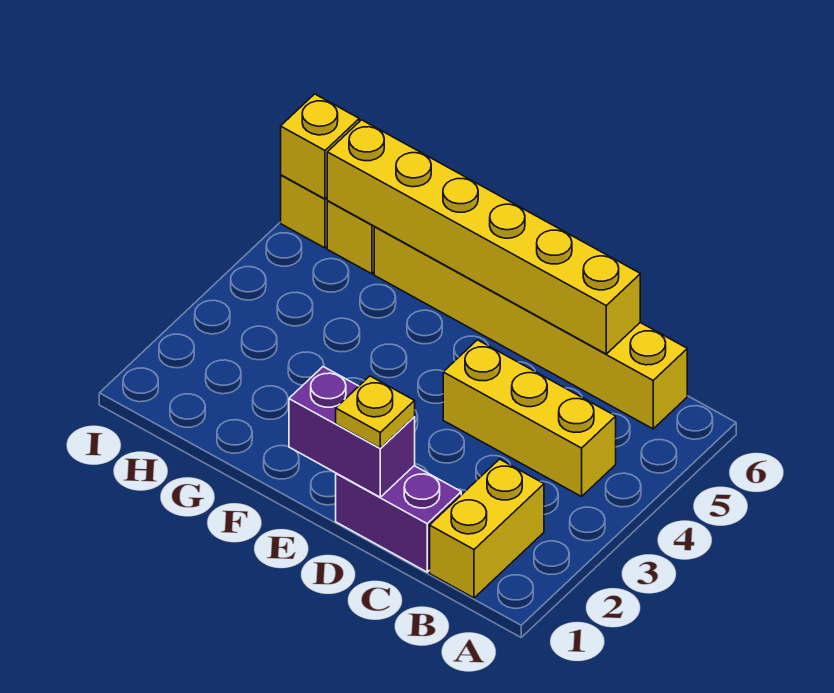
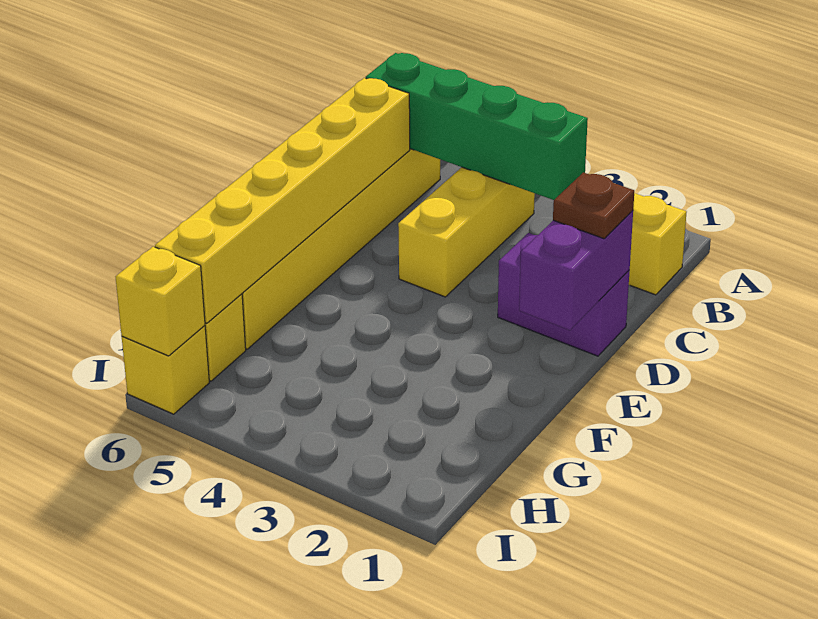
none -> green 1x4 brick [366,53,588,200]
purple 1x2 brick [336,466,461,572] -> purple 1x2 brick turned to [498,233,630,356]
yellow 1x1 plate [336,376,415,448] -> brown 1x1 plate [553,172,634,239]

